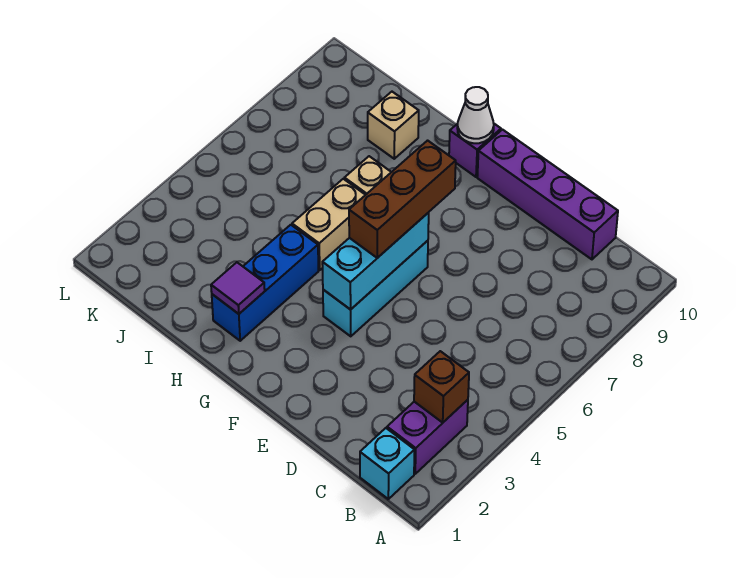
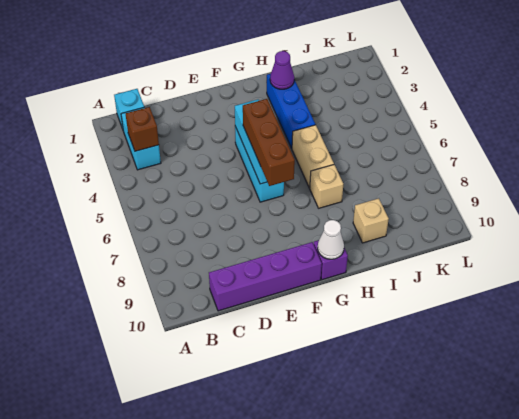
purple 1x2 brick [387,400,468,474] -> cyan 1x2 brick [121,107,161,170]
purple 1x1 tile [211,262,265,314] -> purple 1x1 cone [270,51,294,89]

